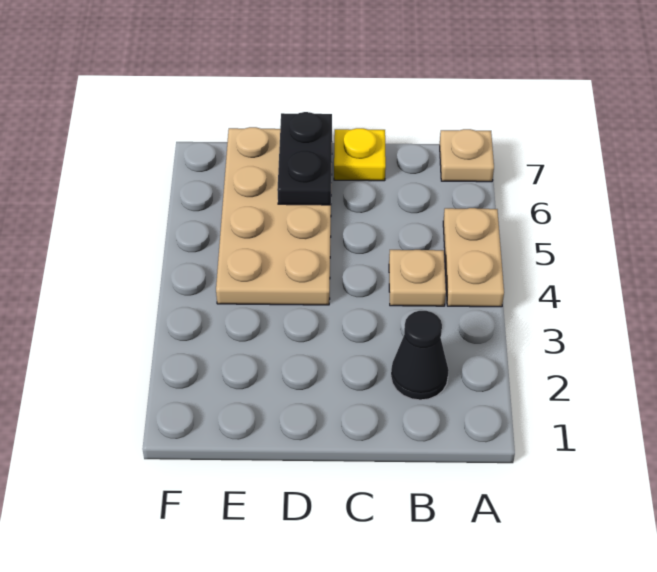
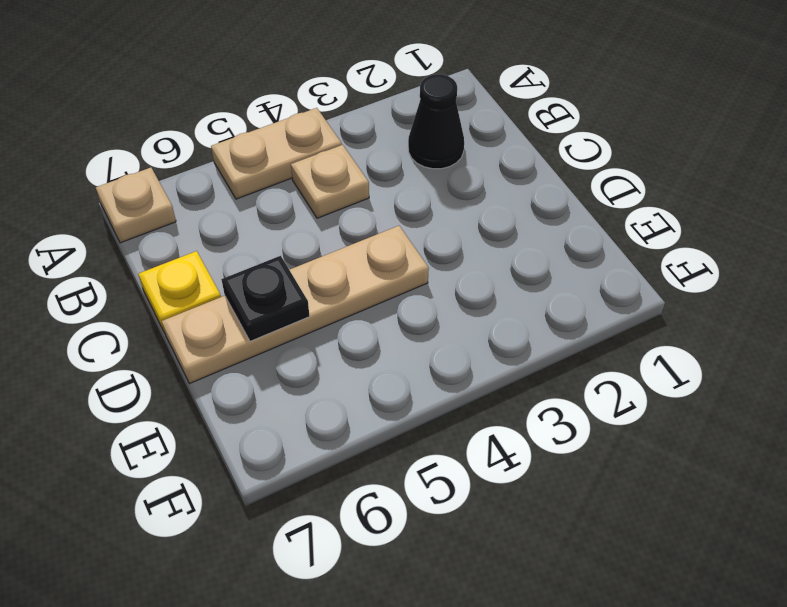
tan 2x4 plate [216,127,332,305] -> tan 1x4 plate [162,226,429,384]
black 1x2 plate [277,112,332,205] -> black 1x1 plate [221,256,310,341]

